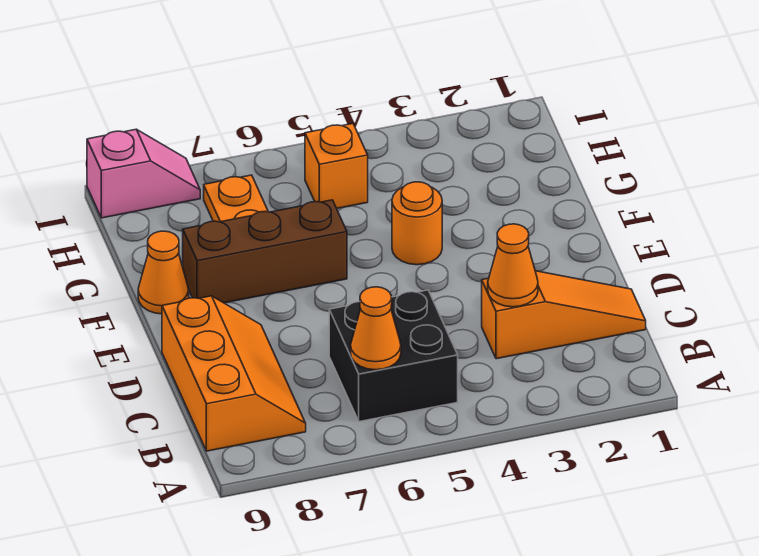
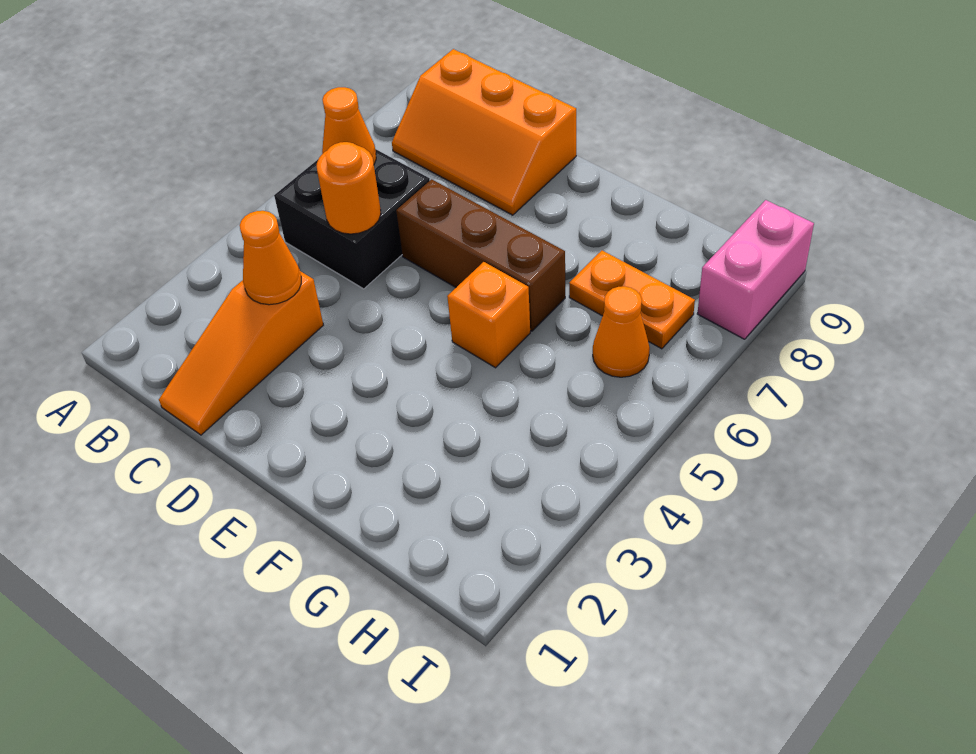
orange 1x1 round brick [392,182,442,265] -> orange 1x1 round brick moved to [317,142,381,234]
brown 1x3 brick [183,200,347,303] -> brown 1x3 brick turned to [396,179,565,331]
orange 1x1 cone [138,231,189,314] -> orange 1x1 cone moved to [593,286,650,377]
orange 1x1 brick [305,124,368,208] -> orange 1x1 brick moved to [447,262,530,368]
pink 1x2 slope [87,129,200,218] -> pink 1x2 brick [697,200,814,339]

